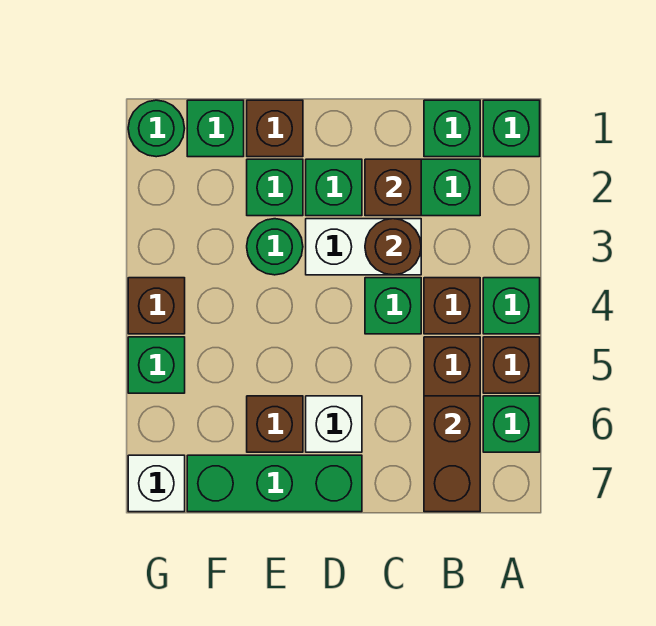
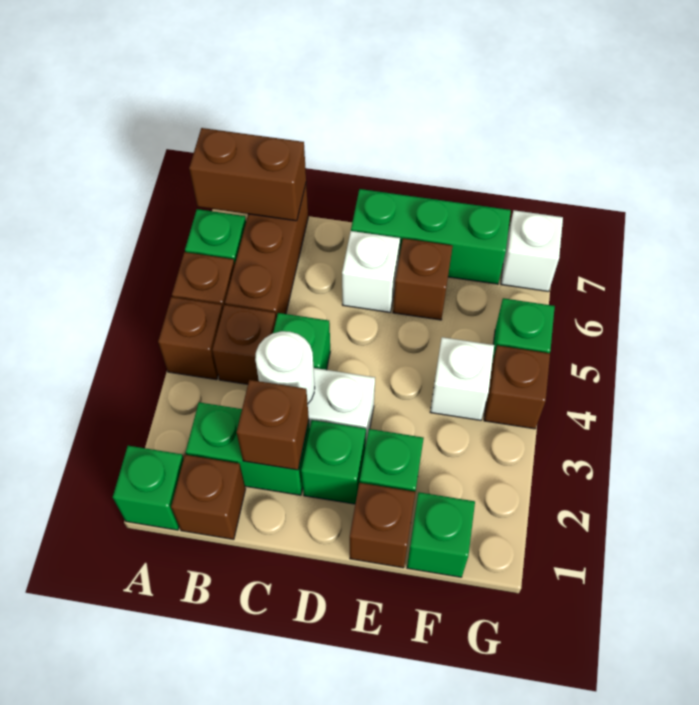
green 1x1 brick [483,278,540,334] -> brown 1x1 brick [158,297,223,380]
green 1x1 brick [424,100,480,157] -> brown 1x1 brick [171,455,246,539]
brown 1x2 brick [424,396,480,512] -> brown 1x2 brick turned to [189,128,306,221]
brown 1x1 round brick [365,219,421,275] -> white 1x1 round brick [255,331,315,403]
green 1x1 round brick [247,219,303,275] -> none
none -> white 1x1 brick [430,337,494,420]
green 1x1 round brick [128,100,185,157] -> none

